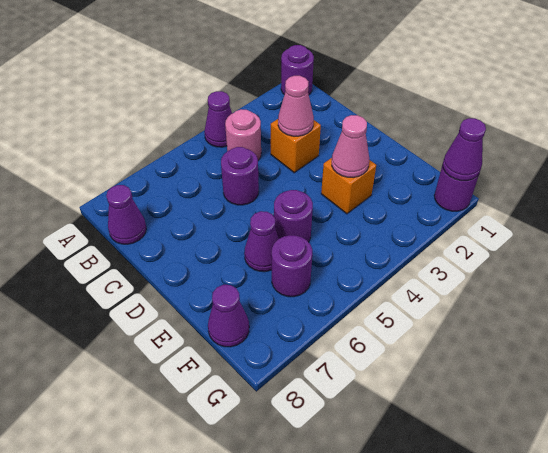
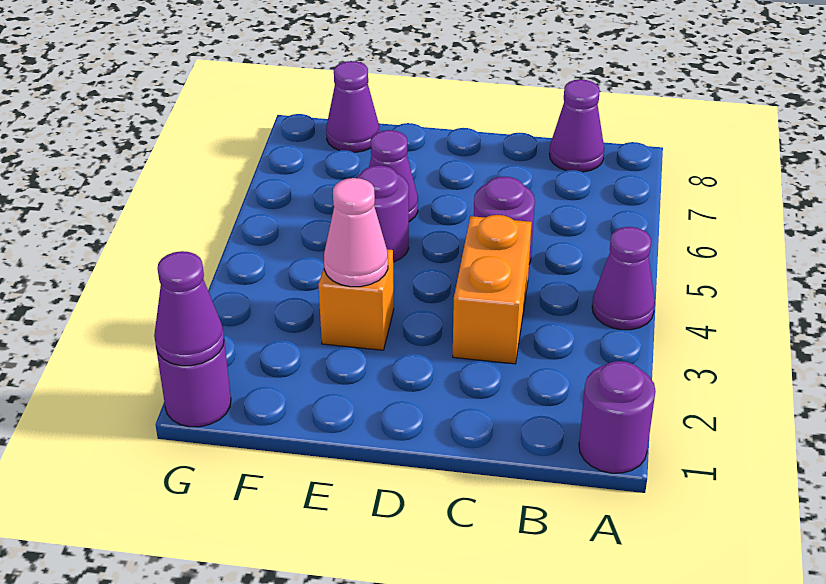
pink 1x1 round brick [225,109,261,160] -> none
orange 1x1 brick [271,119,321,173] -> orange 1x2 brick [453,215,532,364]
pink 1x1 cone [278,76,314,136] -> none
purple 1x1 round brick [272,235,312,297] -> none

